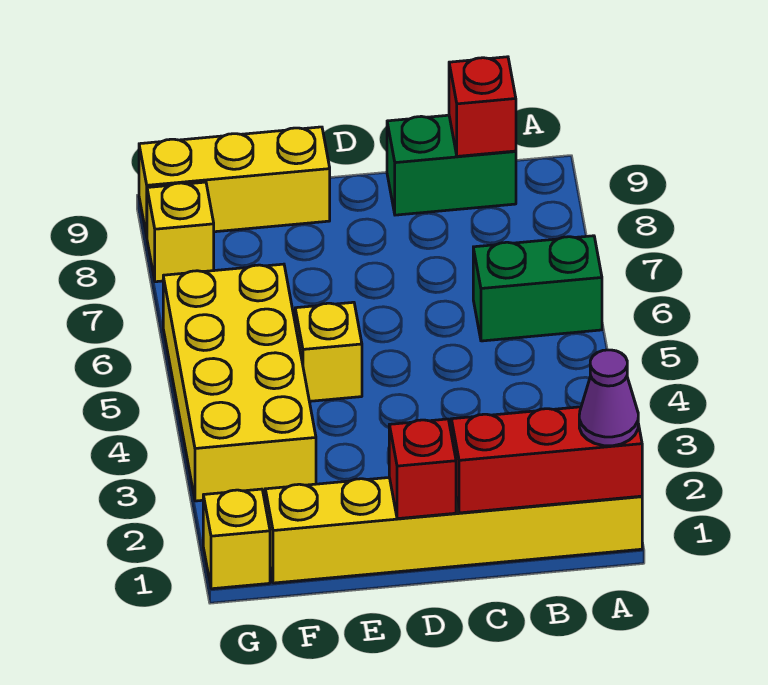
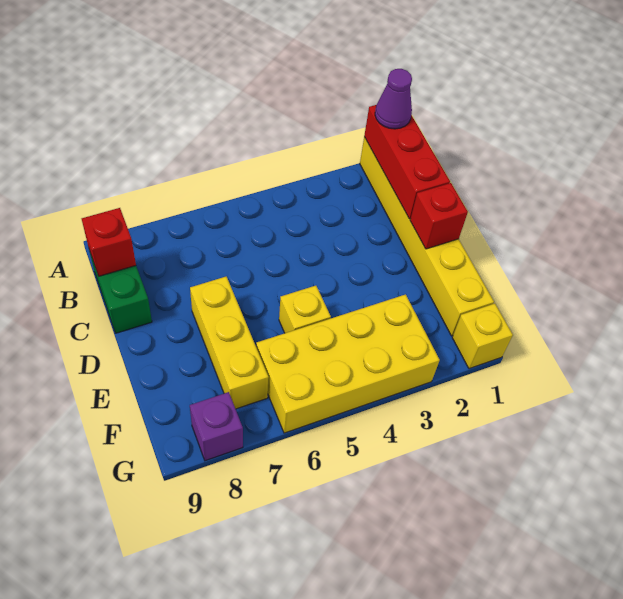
green 1x2 brick [473,236,602,341] -> none
yellow 1x3 brick [139,127,330,236] -> yellow 1x3 brick moved to [190,277,269,409]
yellow 1x1 brick [147,182,214,282] -> purple 1x1 brick [190,392,243,461]

